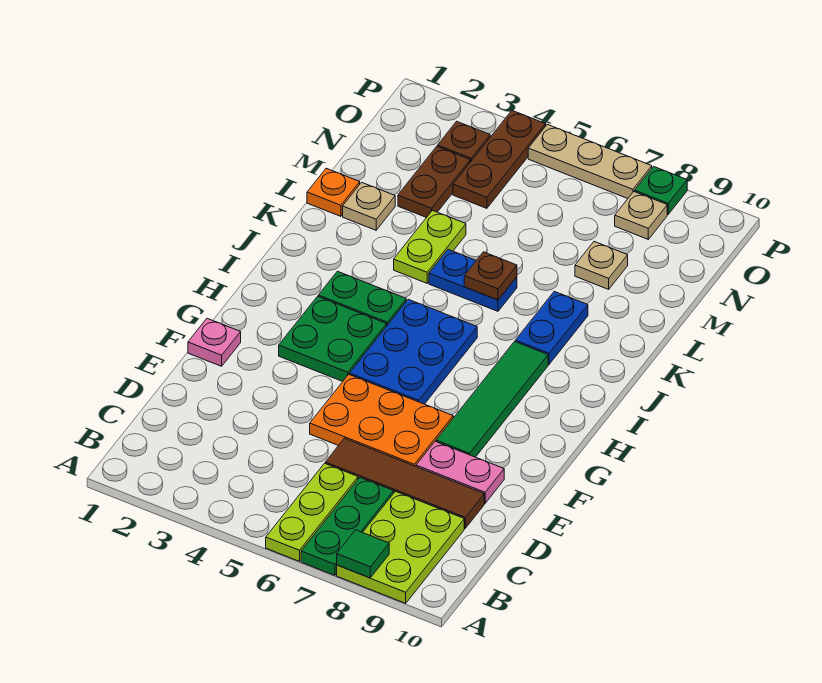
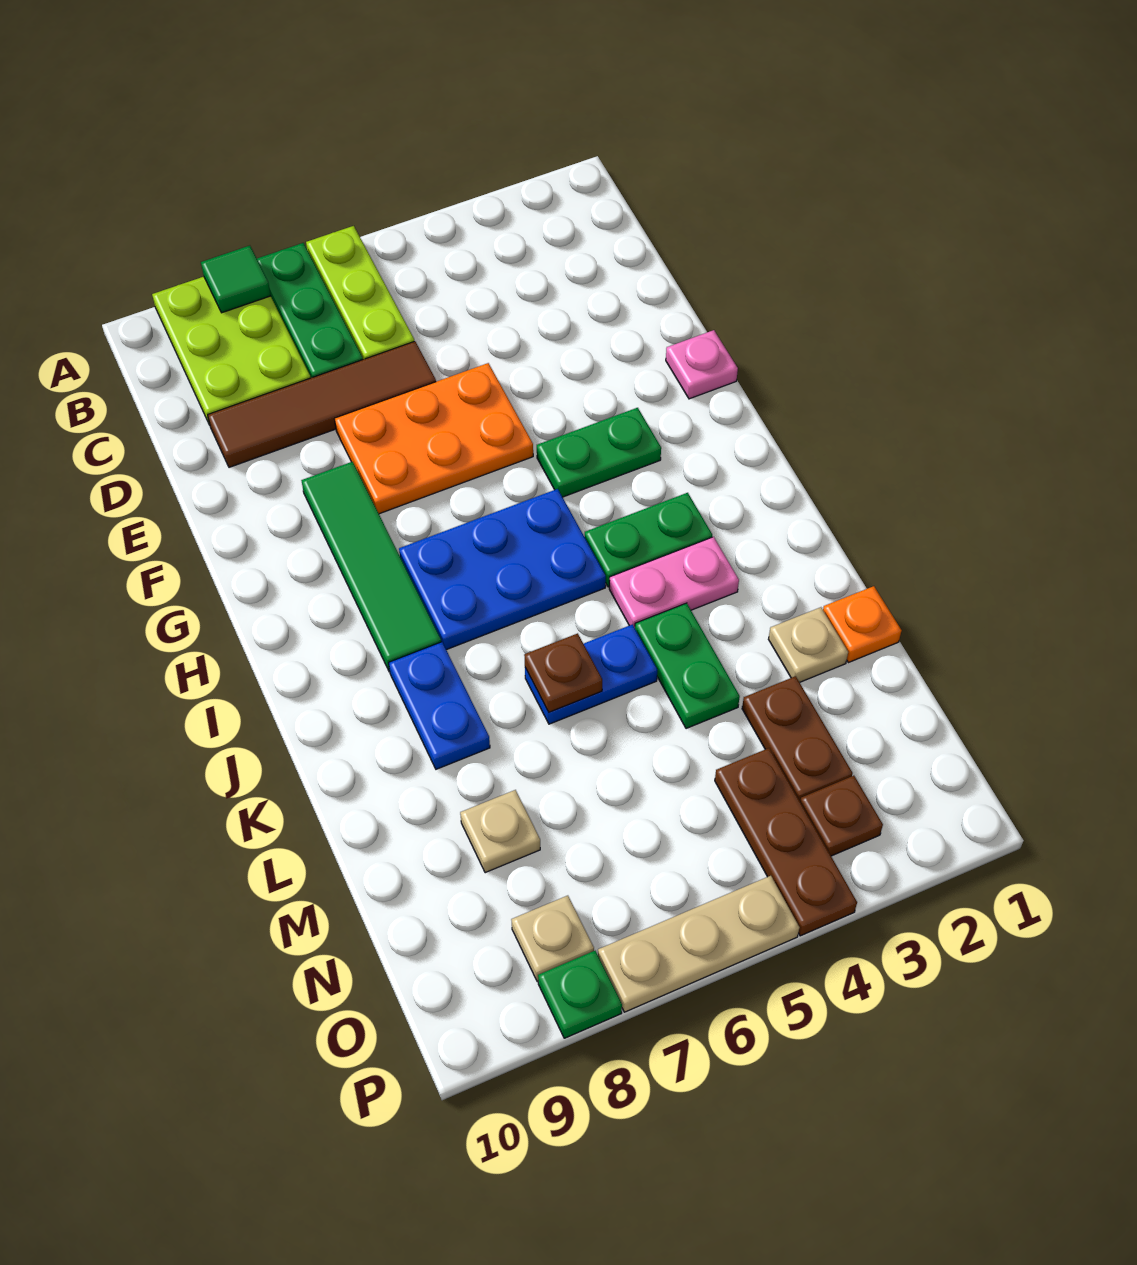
pink 1x2 plate [416,441,504,503] -> pink 1x2 plate moved to [609,537,739,628]
green 2x2 plate [279,296,387,381] -> green 1x2 plate [537,408,661,497]
blue 2x3 plate [350,299,477,404] -> blue 2x3 plate turned to [399,489,606,650]
lime 1x2 plate [394,210,466,283] -> green 1x2 plate [635,603,740,729]

